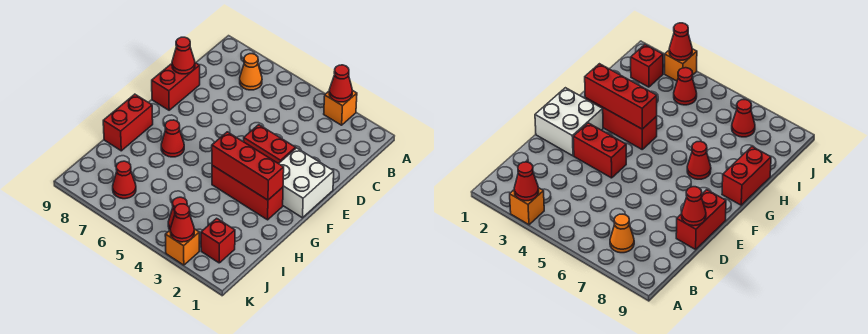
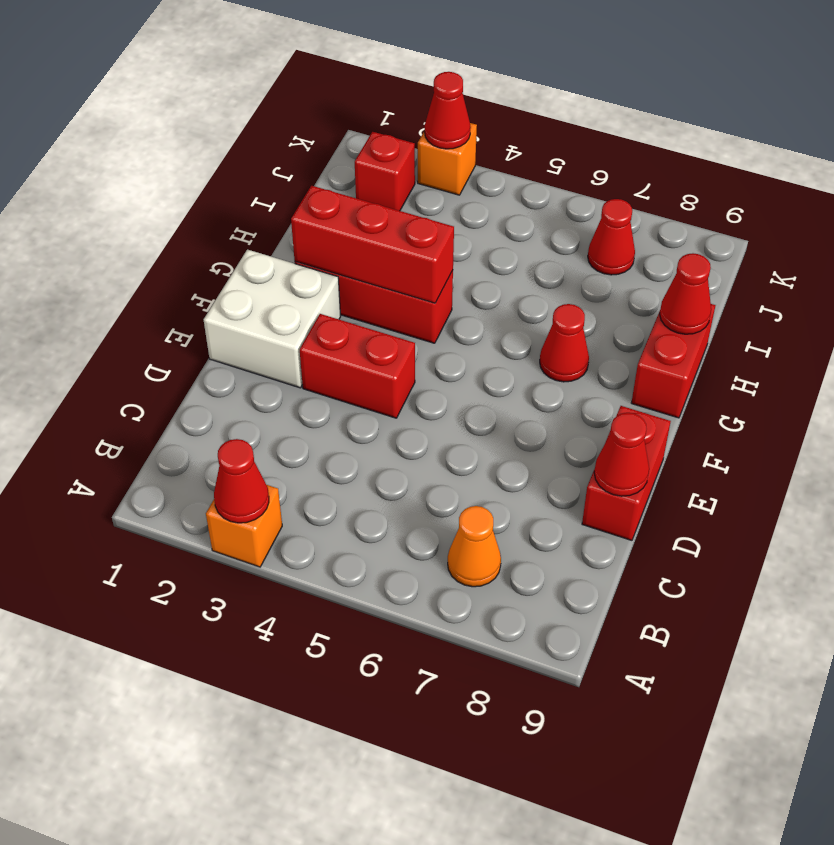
red 1x1 cone [168,197,187,230] -> red 1x1 cone moved to [660,253,711,334]

